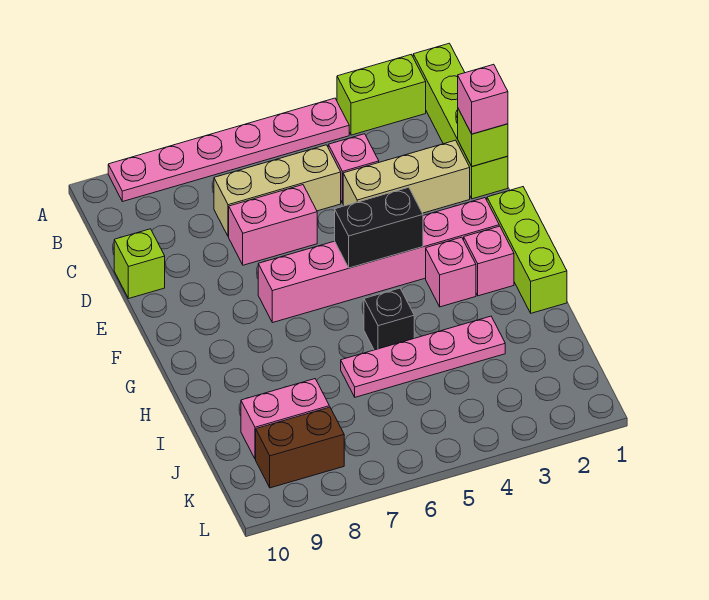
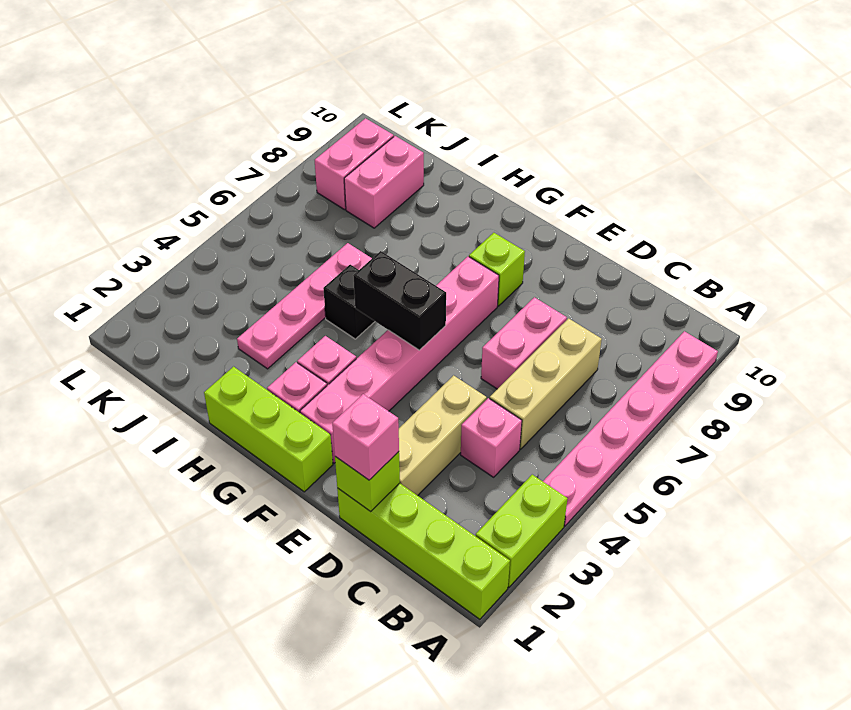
lime 1x1 brick [114,229,165,299] -> lime 1x1 brick moved to [469,233,525,306]
black 1x2 brick [335,187,423,268] -> black 1x2 brick turned to [353,251,446,350]
brown 1x2 brick [256,407,344,488] -> pink 1x2 brick [315,118,394,210]

